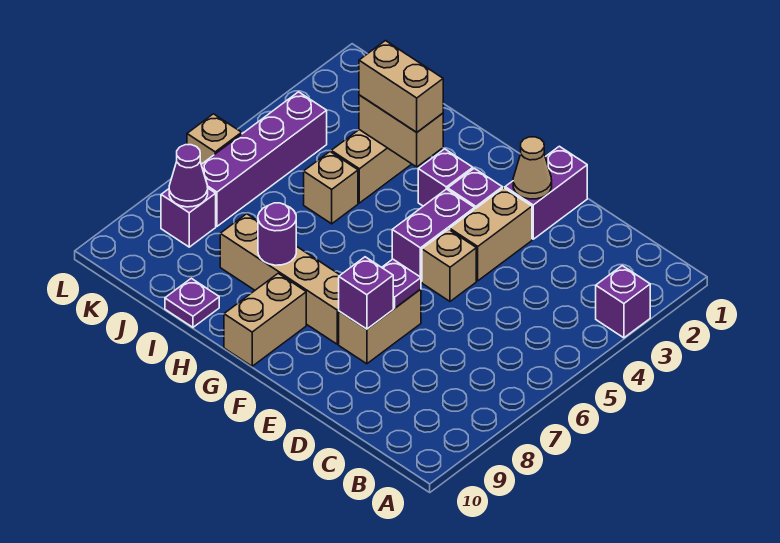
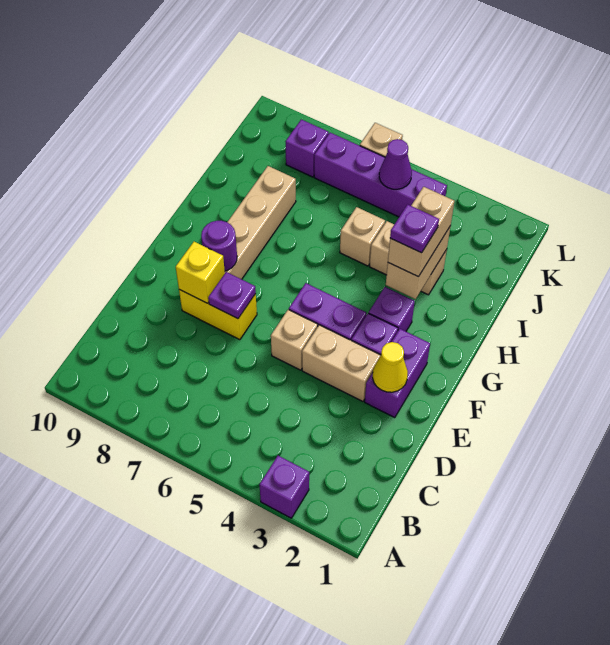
purple 1x2 brick [505,146,587,239] -> purple 1x2 brick turned to [365,329,430,418]
tan 1x1 cone [513,137,552,199] -> yellow 1x1 cone [373,342,408,392]
tan 1x2 brick [339,289,421,364] -> yellow 1x2 brick [179,290,257,340]
purple 1x1 brick [339,257,393,329] -> yellow 1x1 brick [176,242,225,303]
tan 1x2 brick [224,273,306,366] -> none
purple 1x1 round brick [258,203,296,265] -> purple 1x1 round brick moved to [201,221,237,271]
purple 1x1 plate [165,278,219,327] -> purple 1x1 plate moved to [390,204,439,253]
purple 1x1 cone [169,145,208,207] -> purple 1x1 cone moved to [379,139,412,189]

